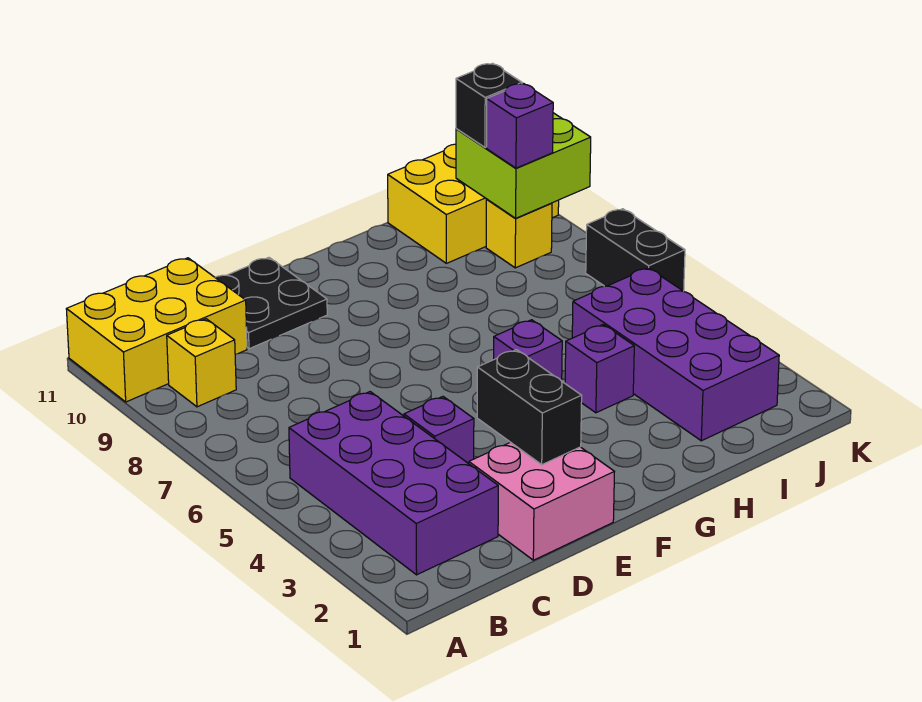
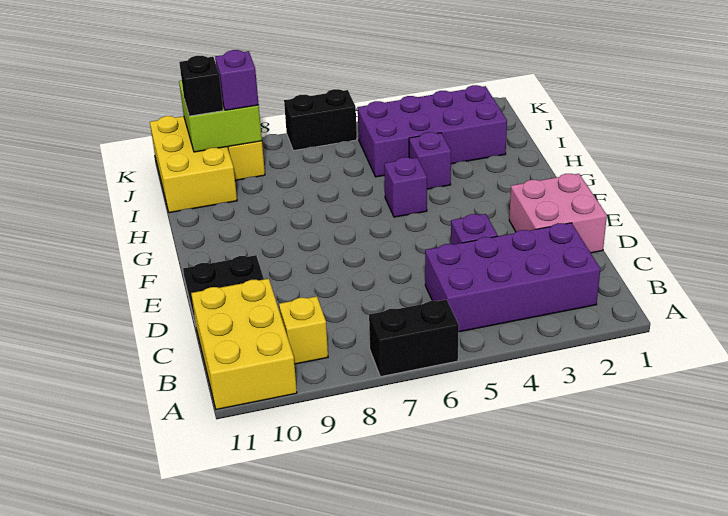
black 1x2 brick [477,350,582,465] -> black 1x2 brick moved to [369,300,459,377]

